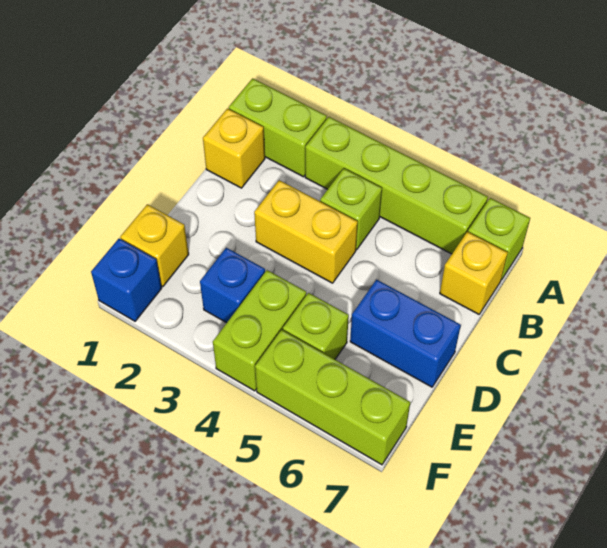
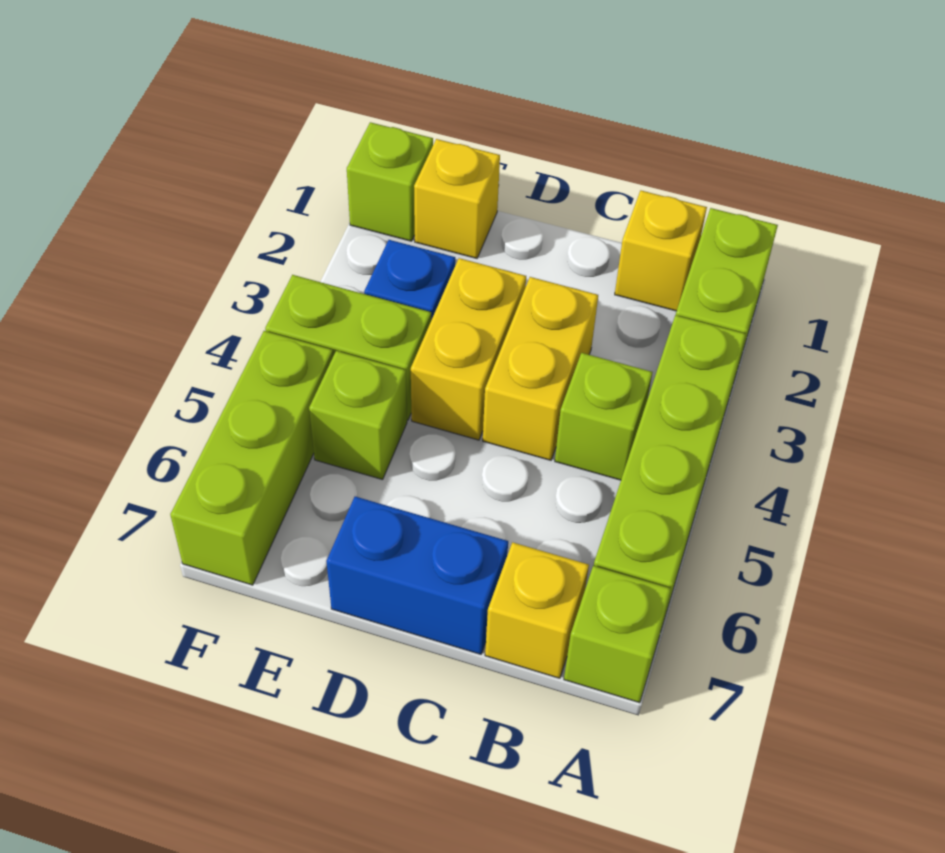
none -> yellow 1x2 brick [411,258,526,440]
blue 1x2 brick [350,280,461,387] -> blue 1x2 brick turned to [326,497,508,654]
blue 1x1 brick [91,239,162,321] -> lime 1x1 brick [347,122,433,241]

